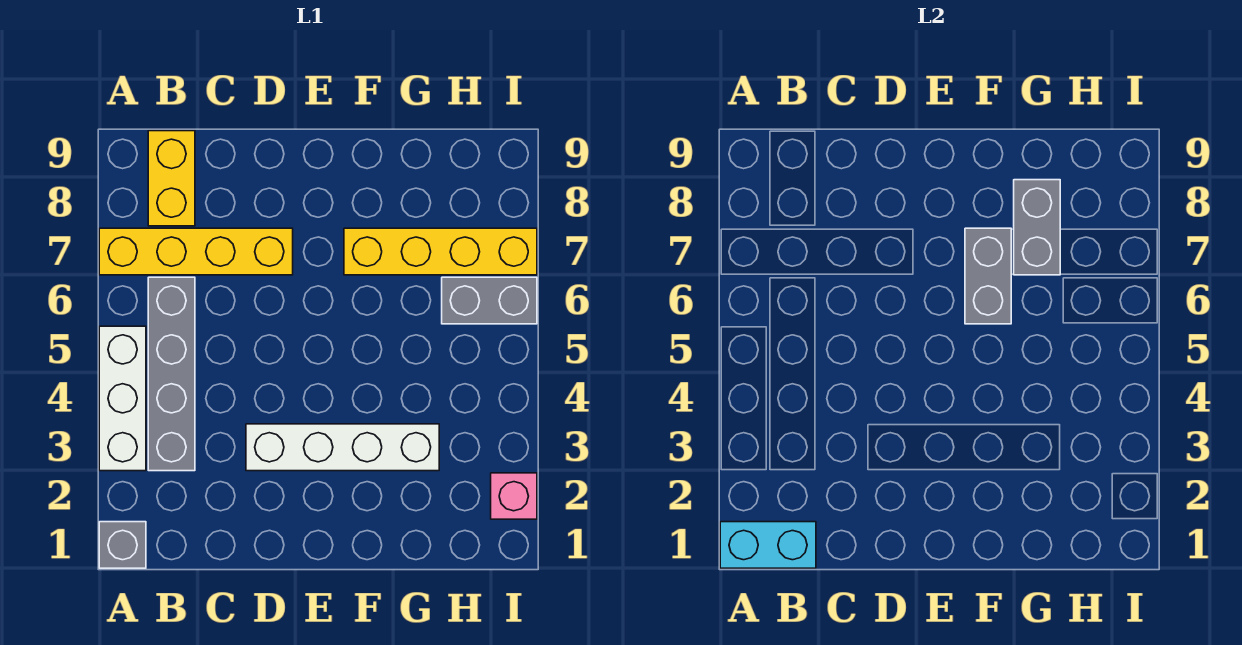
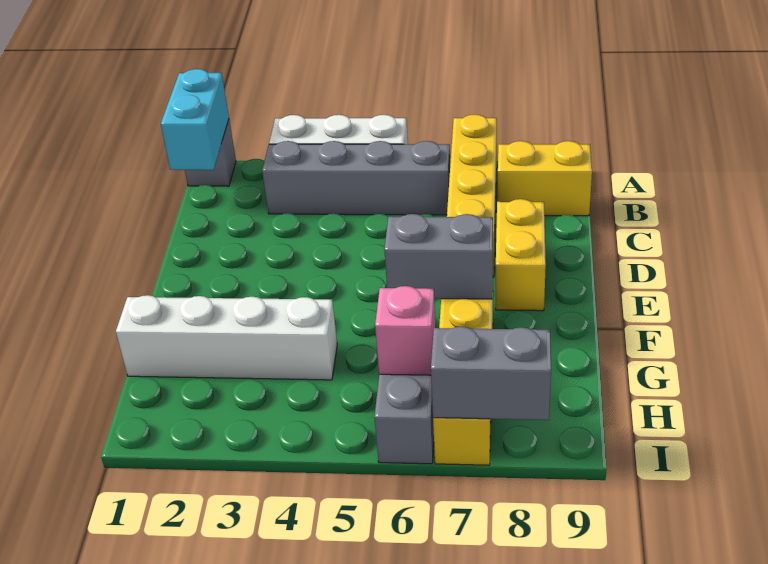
white 1x4 brick [246,424,439,471] -> white 1x4 brick turned to [116,295,337,380]
none -> yellow 1x2 brick [496,199,546,311]
grey 1x2 brick [1014,180,1060,275] -> grey 1x2 brick moved to [431,327,551,420]
pink 1x1 brick [491,473,537,519] -> pink 1x1 brick moved to [375,286,435,375]

